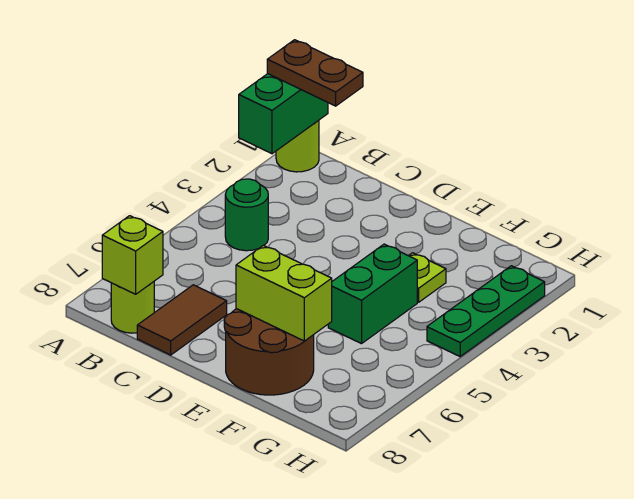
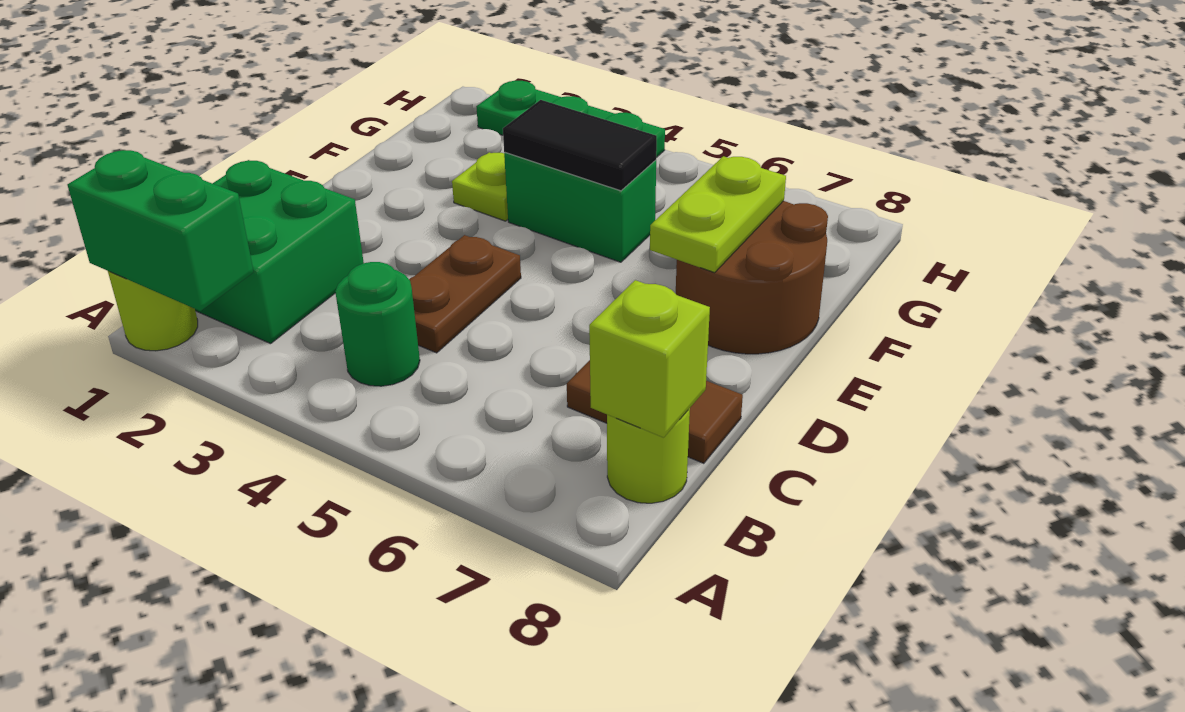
brown 1x2 plate [267,40,363,106] -> brown 1x2 plate moved to [409,235,521,353]
none -> green 2x2 brick [195,160,364,344]
lime 1x2 brick [236,245,332,341] -> lime 1x2 plate [650,156,786,273]
none -> black 1x2 tile [503,100,657,191]

